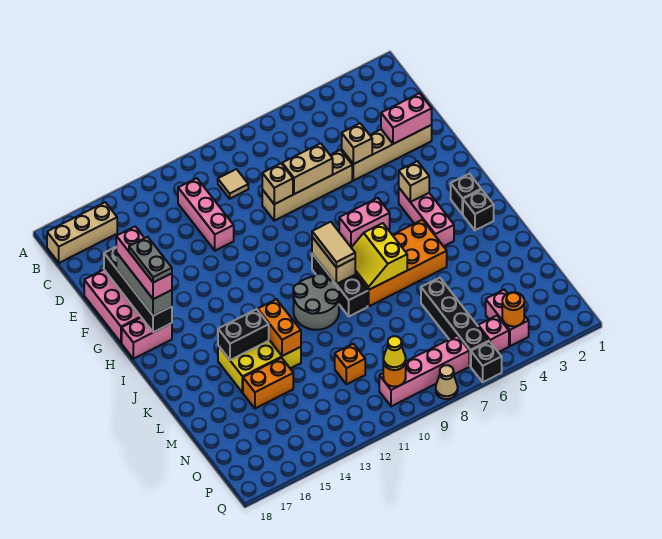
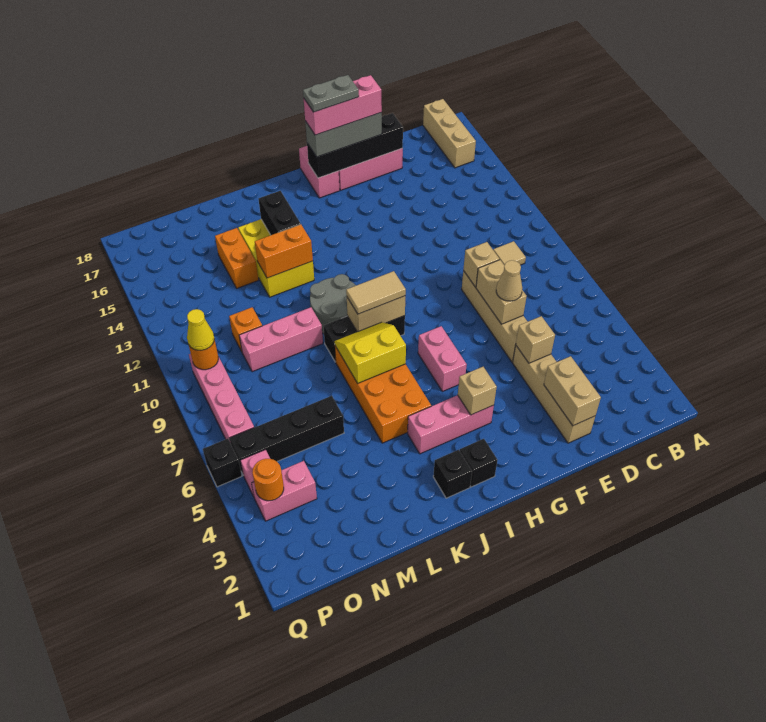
pink 1x3 brick [178,178,234,251] -> pink 1x3 brick moved to [239,307,323,372]
pink 1x2 brick [381,93,432,144] -> tan 1x2 brick [544,356,601,426]
tan 1x1 cone [436,365,458,399] -> tan 1x1 cone moved to [496,260,522,301]

